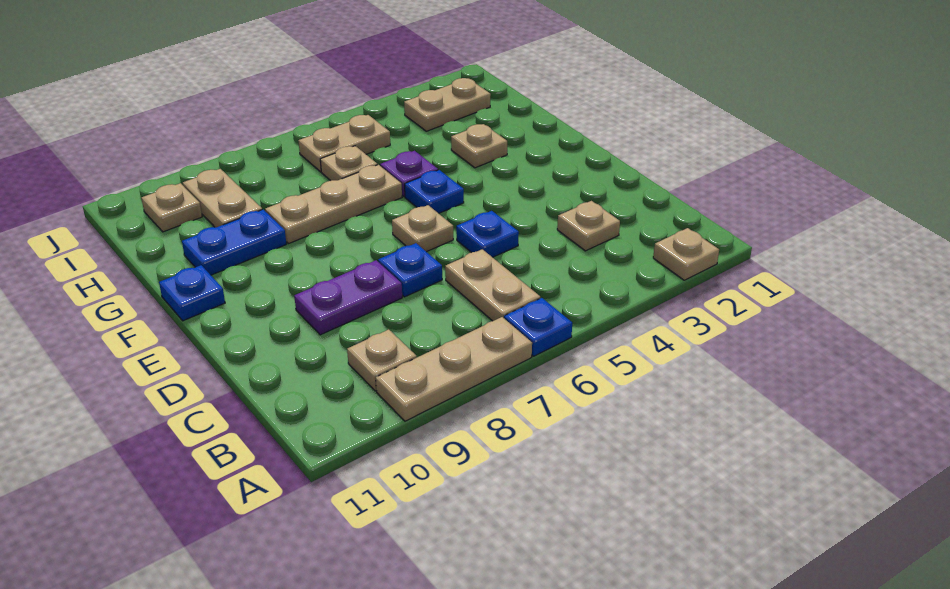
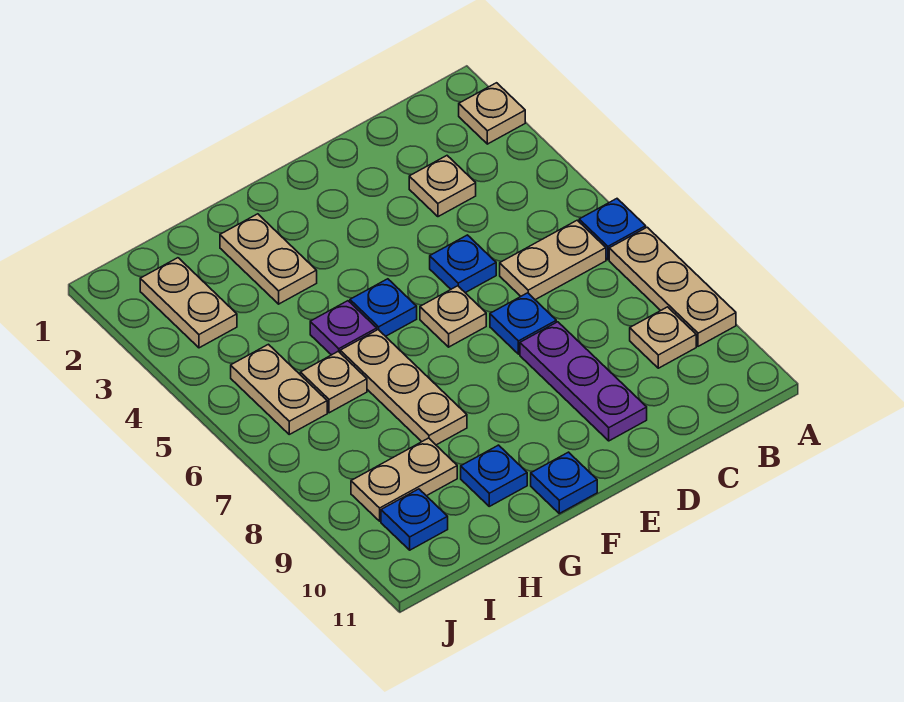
purple 1x2 plate [294,260,402,335] -> purple 1x3 plate [520,322,647,441]
tan 1x1 plate [451,124,507,168] -> tan 1x2 plate [220,214,317,304]
blue 1x2 plate [182,209,286,275] -> blue 1x1 plate [461,445,527,506]
tan 1x1 plate [141,183,202,232] -> blue 1x1 plate [381,489,448,550]

